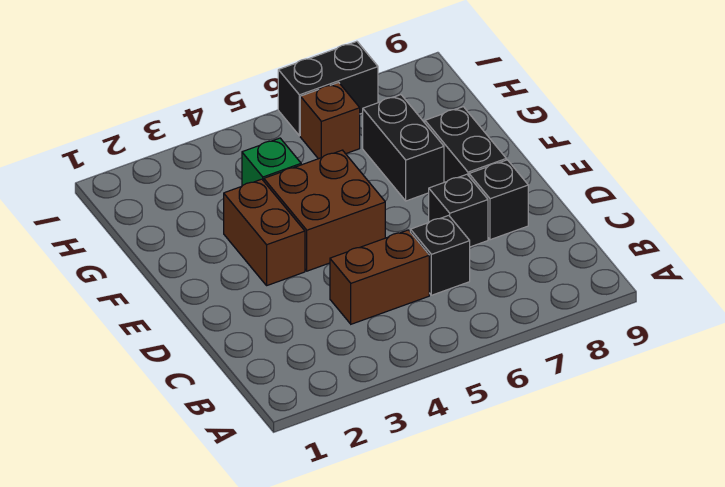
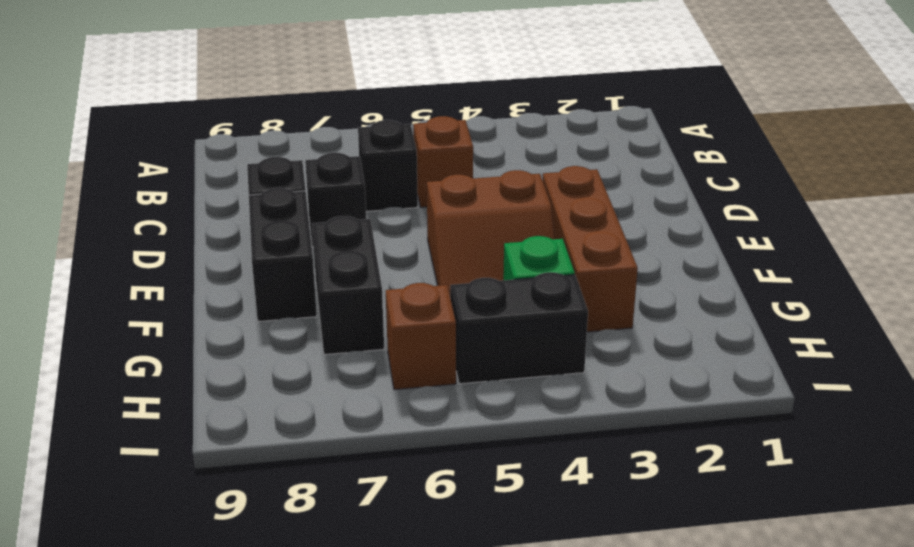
brown 1x2 brick [330,230,429,324] -> brown 1x1 brick [413,116,473,207]
brown 1x2 brick [224,179,305,285] -> brown 1x3 brick [543,166,638,332]
brown 2x2 brick [264,150,385,271] -> brown 2x2 slope [427,170,555,294]
black 1x2 brick [278,41,378,136] -> black 1x2 brick moved to [450,272,588,384]

